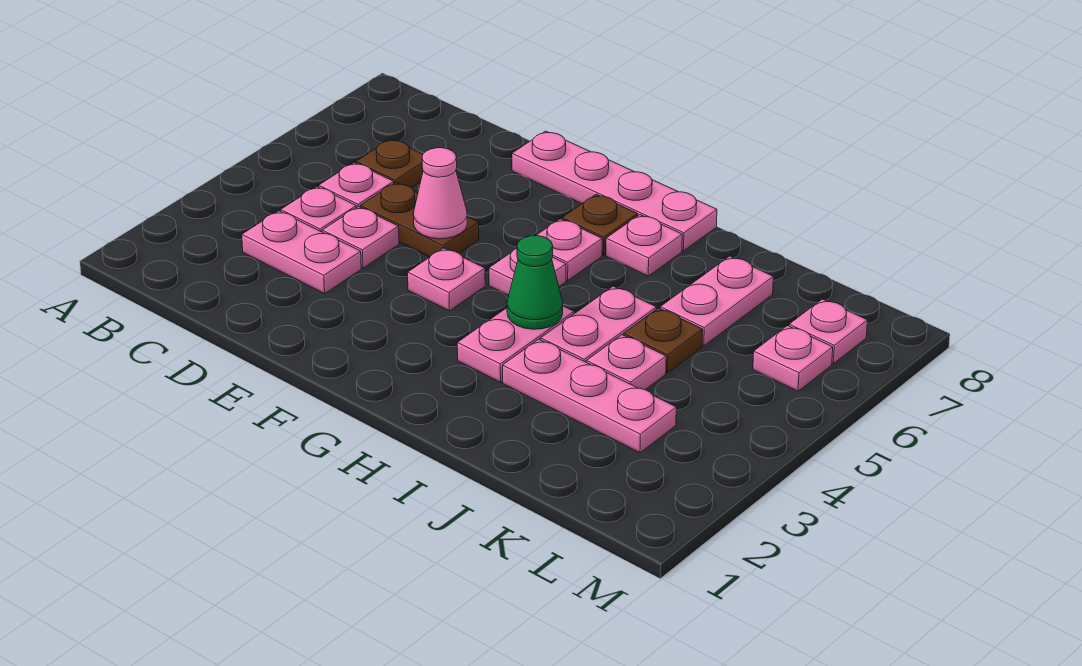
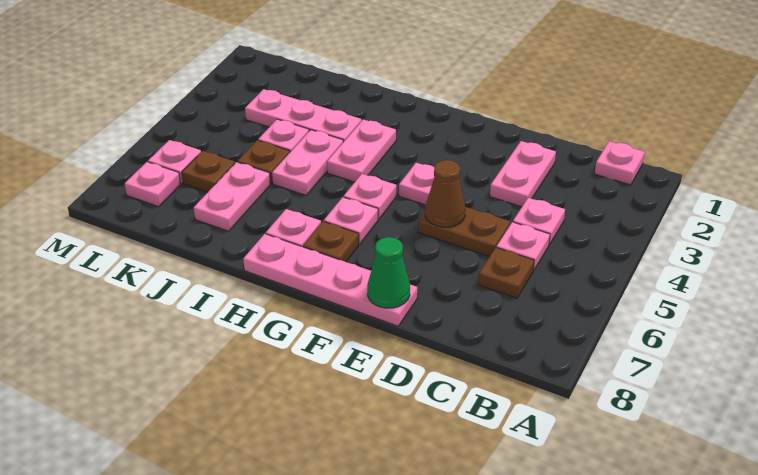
pink 1x2 plate [242,211,361,293] -> pink 1x2 plate turned to [490,141,556,207]
pink 1x1 plate [322,207,399,268] -> pink 1x1 plate moved to [595,141,645,185]
pink 1x1 cone [413,148,467,239] -> brown 1x1 cone [425,160,465,227]
green 1x1 cone [507,236,563,329] -> green 1x1 cone moved to [367,237,410,308]
none -> brown 1x1 plate [182,151,235,192]

